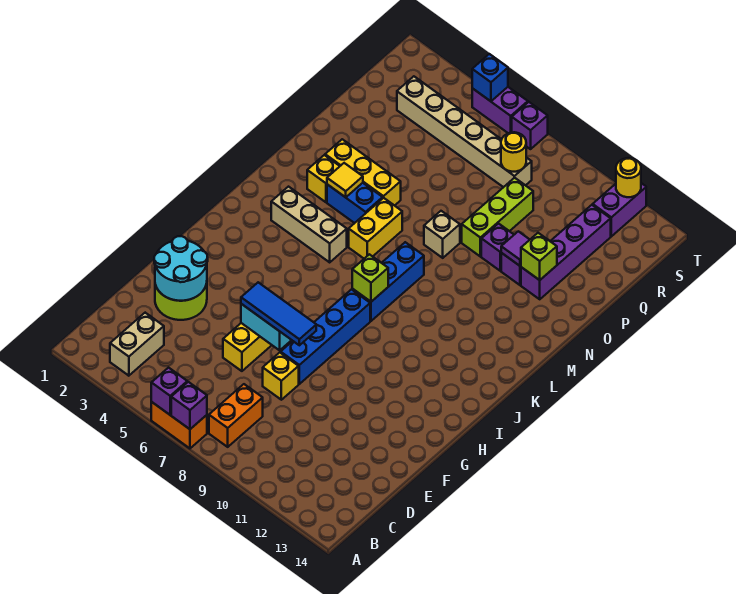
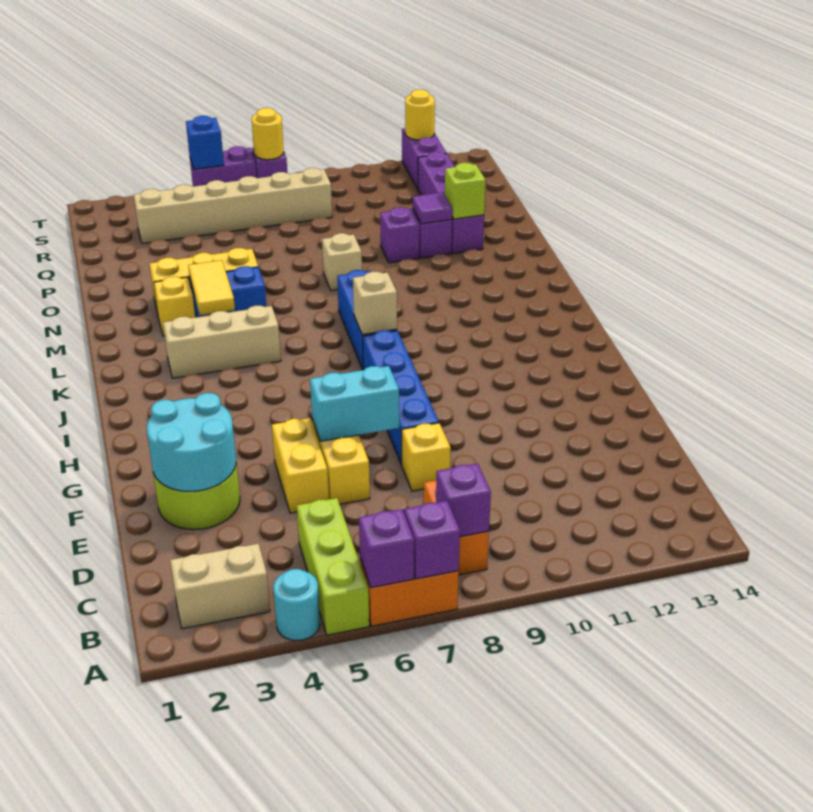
none -> cyan 1x1 round brick [273,569,320,641]
tan 1x2 brick [110,313,164,376] -> tan 1x2 brick turned to [170,544,270,629]
none -> purple 1x1 brick [436,464,491,537]
blue 1x3 tile [241,282,316,345] -> none
lime 1x1 brick [352,254,388,302] -> tan 1x1 brick [353,272,397,335]
yellow 1x2 brick [349,198,402,258] -> yellow 1x2 brick moved to [272,418,329,513]
yellow 1x1 tile [327,163,363,197] -> yellow 1x2 tile [188,260,235,315]
lime 1x3 brick [462,178,533,257] -> lime 1x3 brick moved to [297,498,369,635]
yellow 1x1 round brick [501,132,526,172] -> yellow 1x1 round brick moved to [252,108,284,160]

